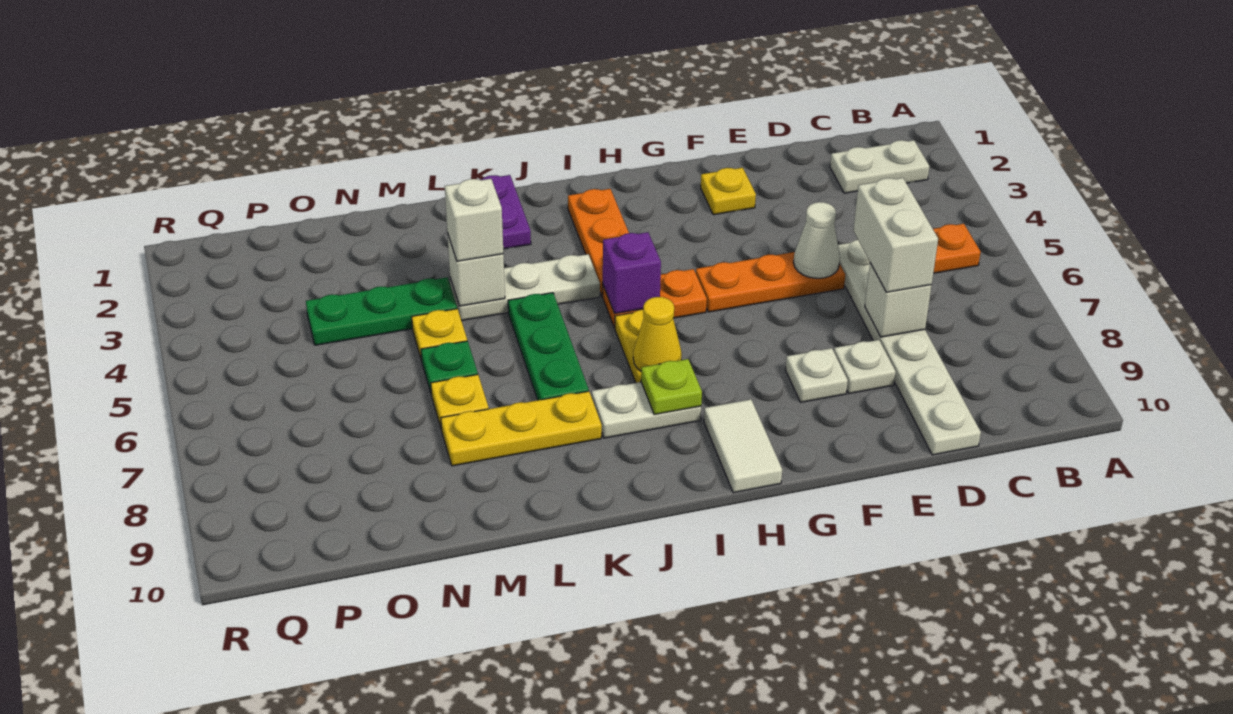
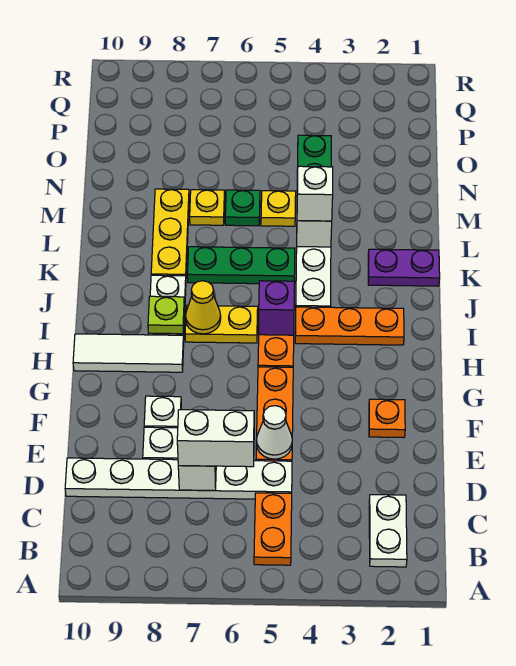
yellow 1x1 plate [701,168,756,215] -> orange 1x1 plate [369,399,405,438]
white 1x2 tile [704,399,782,493] -> white 1x3 tile [73,334,184,372]

